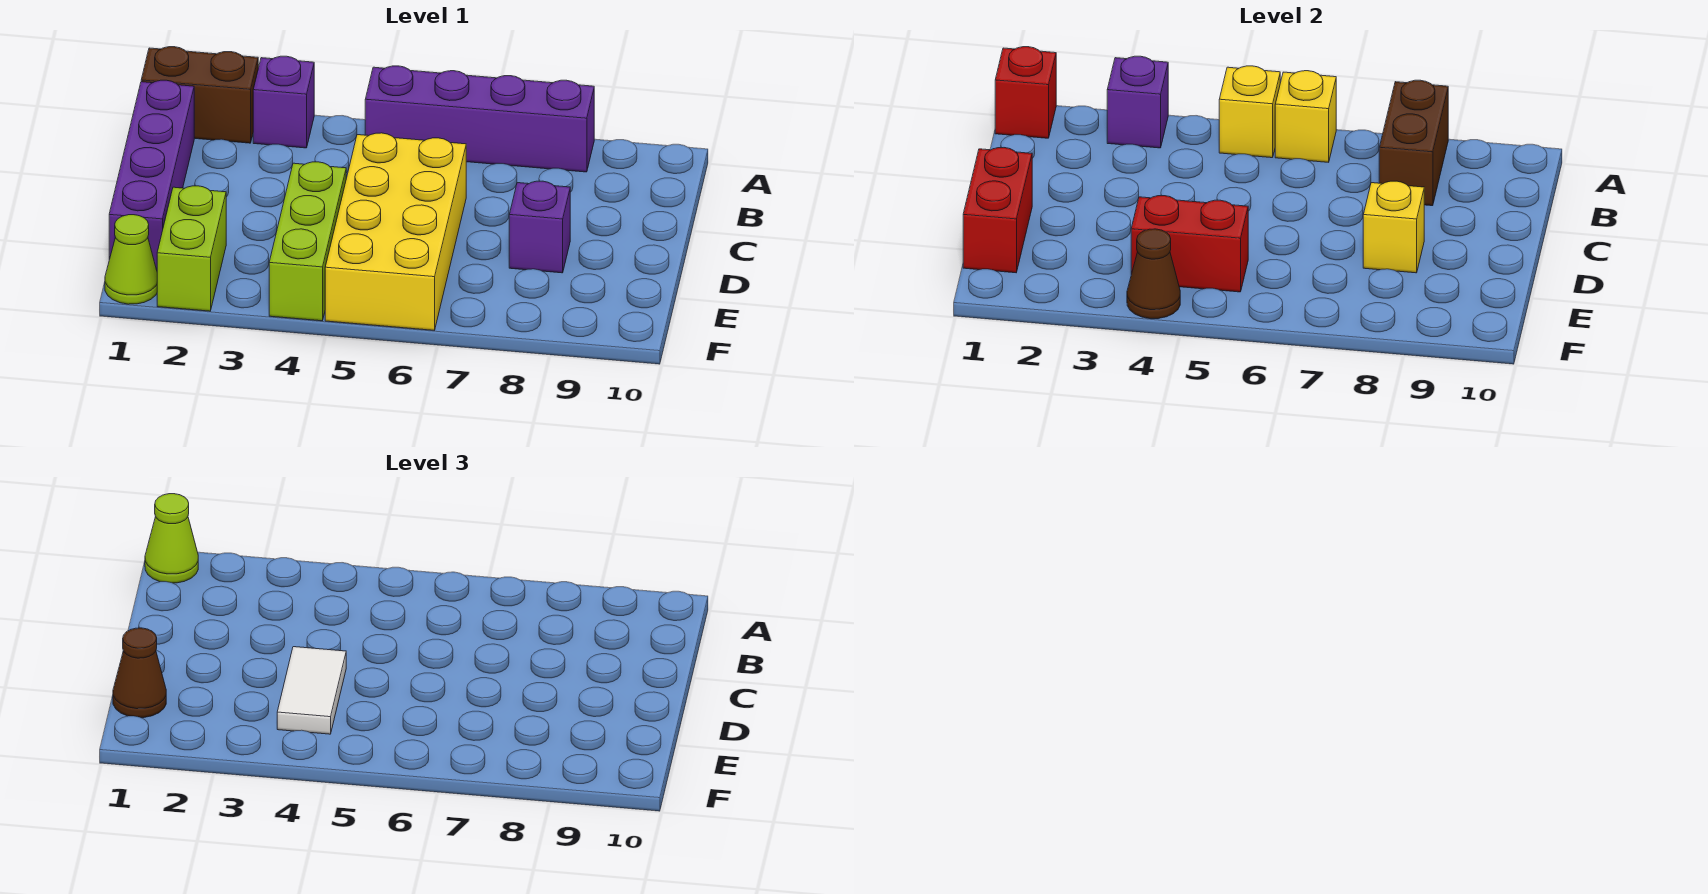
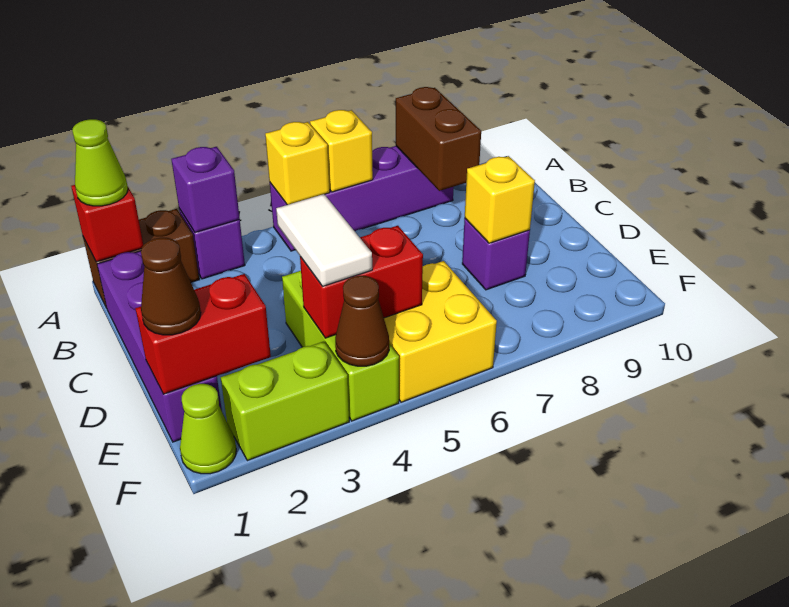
yellow 2x4 brick [325,133,466,330] -> yellow 2x2 brick [384,261,497,402]
red 1x2 brick [963,148,1032,273] -> red 1x2 brick turned to [135,274,271,394]
lime 1x2 brick [157,186,226,311] -> lime 1x2 brick turned to [221,341,349,461]

